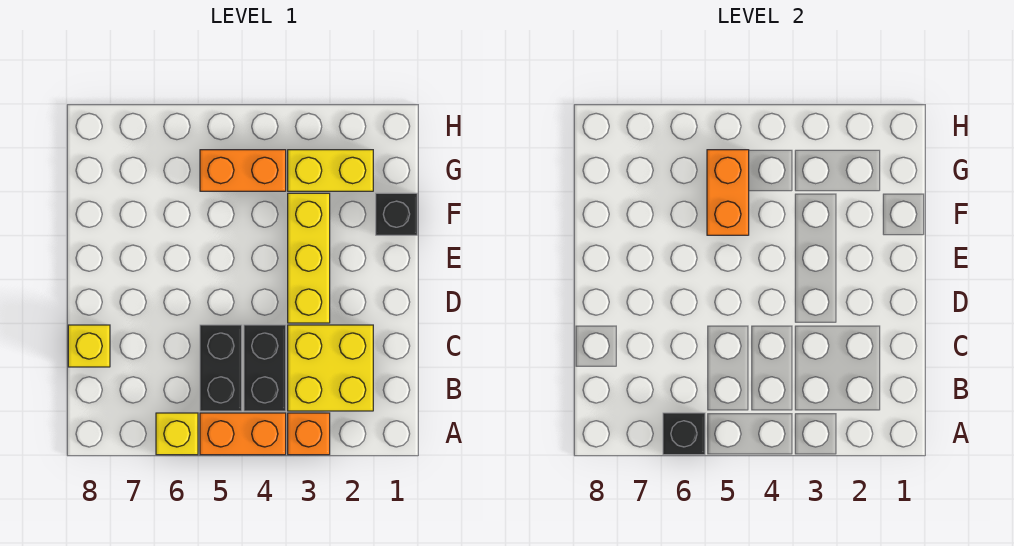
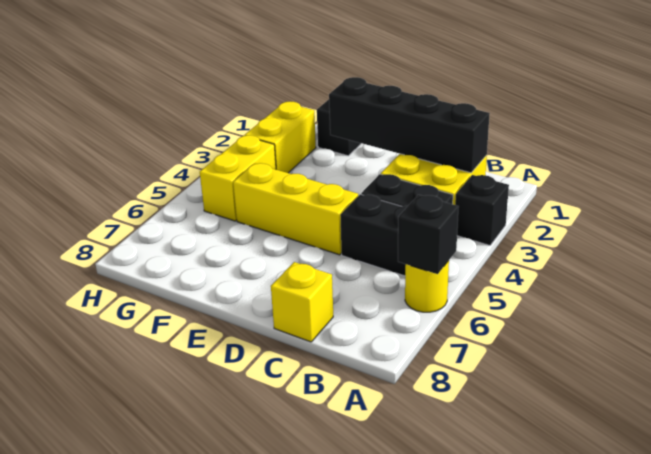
orange 1x1 brick [288,413,330,455] -> black 1x1 brick [455,175,509,245]
orange 1x2 brick [200,413,286,455] -> none
yellow 1x1 brick [156,413,198,455] -> yellow 1x1 round brick [405,261,449,312]
none -> black 1x4 brick [329,77,490,173]
yellow 1x3 brick [288,193,330,323] -> yellow 1x3 brick moved to [233,163,358,255]
orange 1x2 brick [707,150,749,235] -> none
orange 1x2 brick [200,150,286,191] -> yellow 1x2 brick [200,135,276,221]

